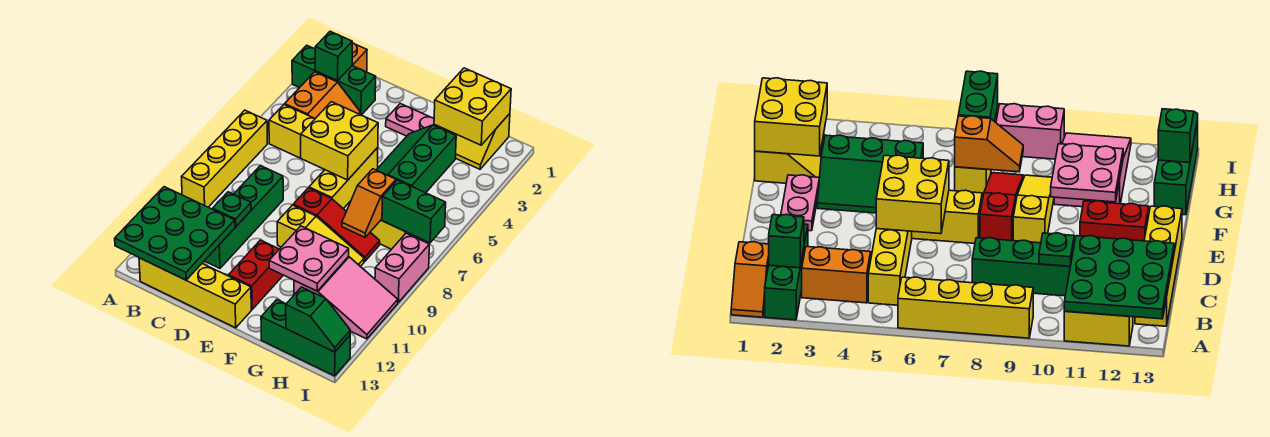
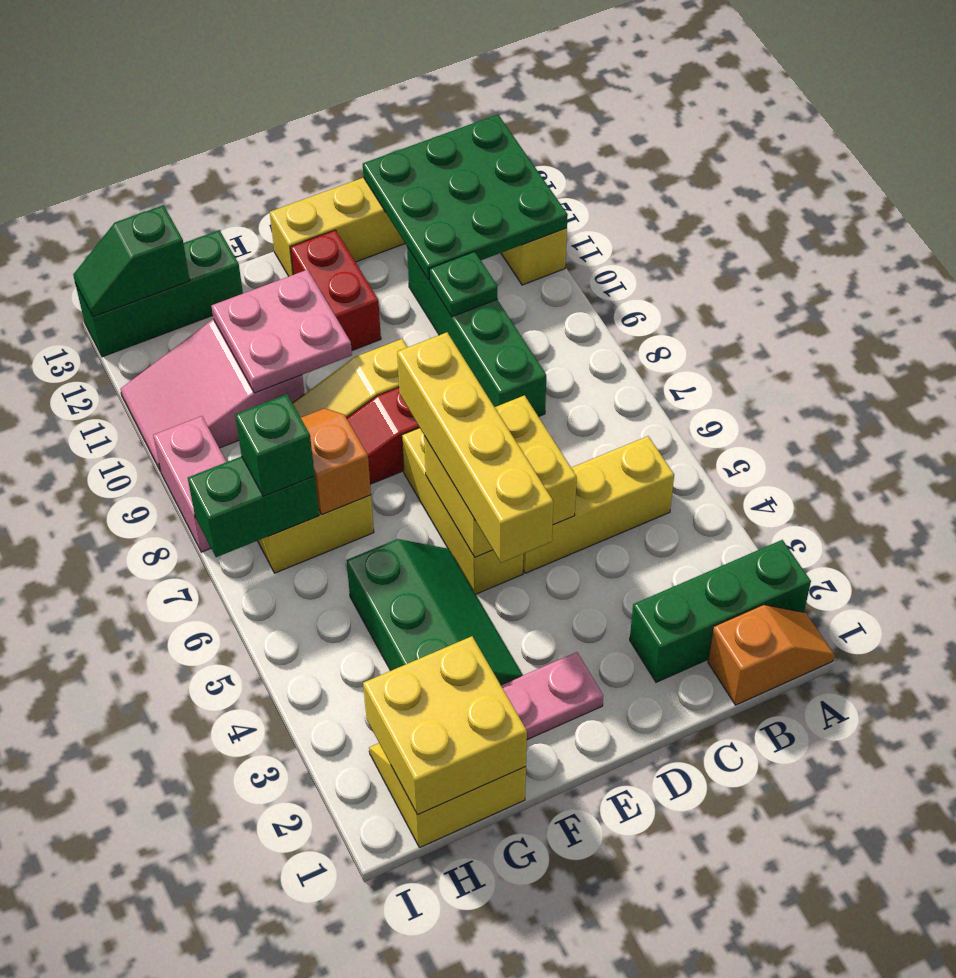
yellow 1x4 brick [182,110,267,207] -> yellow 1x4 brick moved to [397,332,553,563]
green 1x1 brick [315,31,352,81] -> green 1x1 brick moved to [235,394,315,496]
orange 2x2 slope [285,72,360,119] -> none

